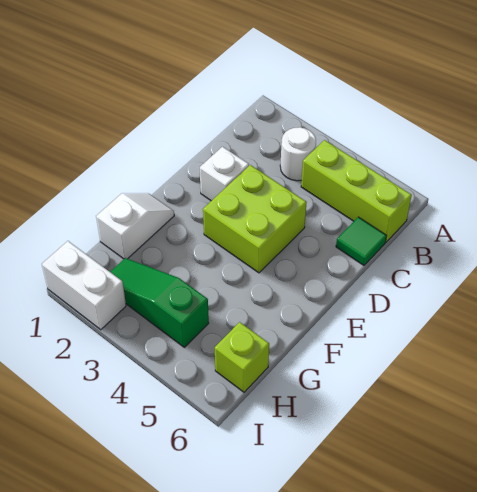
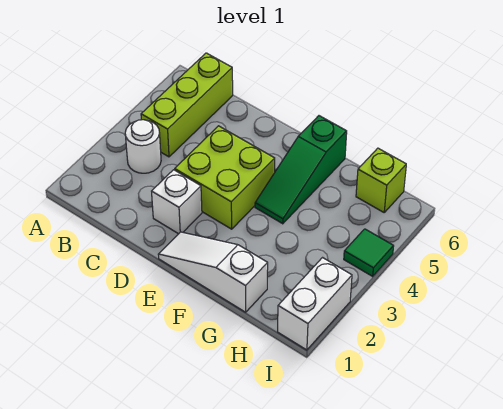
green 1x1 tile [336,217,386,265] -> green 1x1 tile moved to [344,229,394,276]
white 1x2 slope [96,193,174,259] -> white 1x3 slope [158,232,268,312]
green 1x3 slope [110,258,209,347] -> green 1x3 slope moved to [255,116,347,224]

